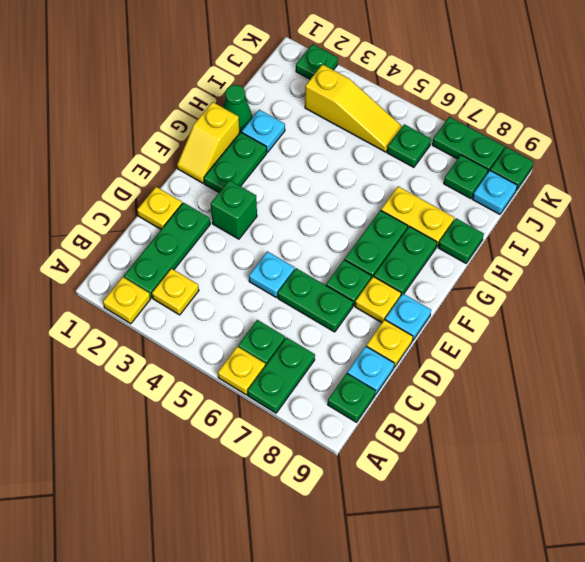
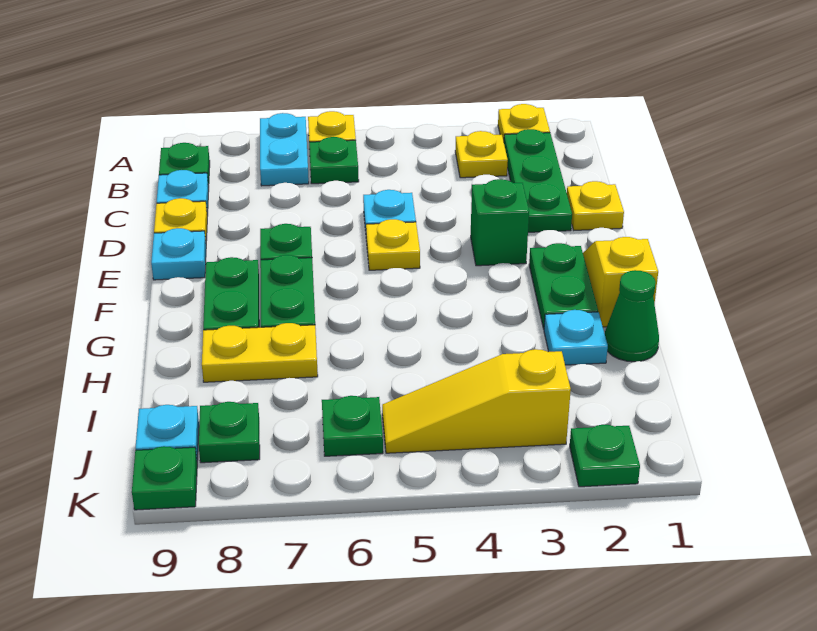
green 1x2 plate [248,338,315,413] -> cyan 1x2 plate [260,113,309,186]
green 1x2 plate [278,268,353,332] -> none
yellow 1x1 plate [355,277,401,323] -> yellow 1x1 plate moved to [366,219,420,270]
green 1x1 plate [438,218,484,263] -> none
green 1x2 plate [432,117,505,172] -> none

